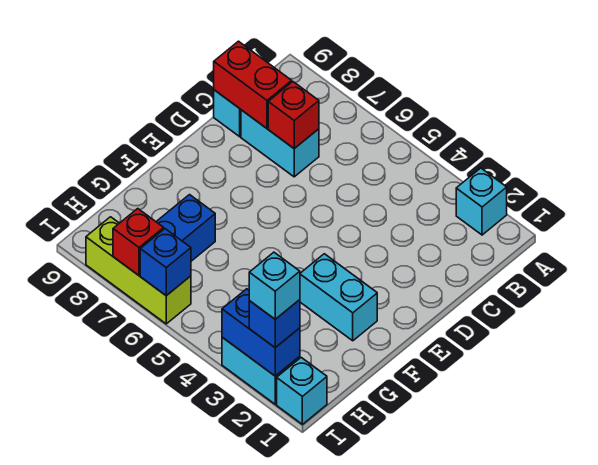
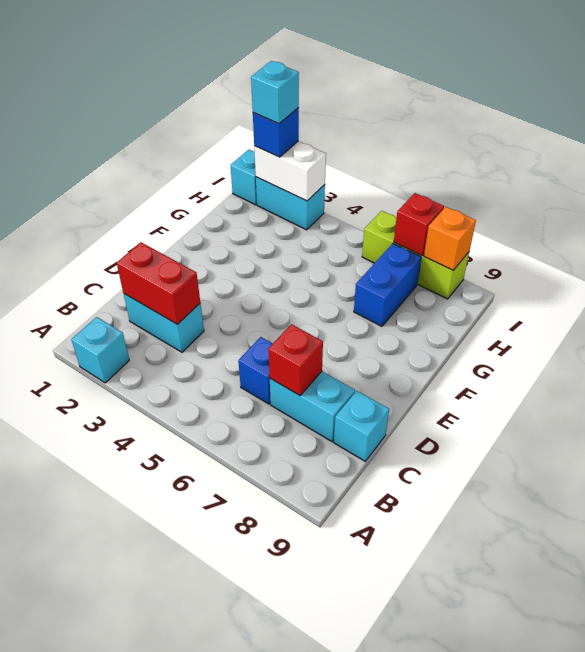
red 1x2 brick [214,41,292,128] -> red 1x2 brick moved to [117,242,200,324]
cyan 1x2 brick [300,254,377,341] -> cyan 1x2 brick moved to [124,294,204,352]
blue 1x2 brick [222,289,300,376] -> white 1x2 brick [254,141,326,201]
blue 1x1 brick [140,229,191,296] -> blue 1x1 brick moved to [238,337,273,404]
none -> orange 1x1 brick [424,207,476,270]

